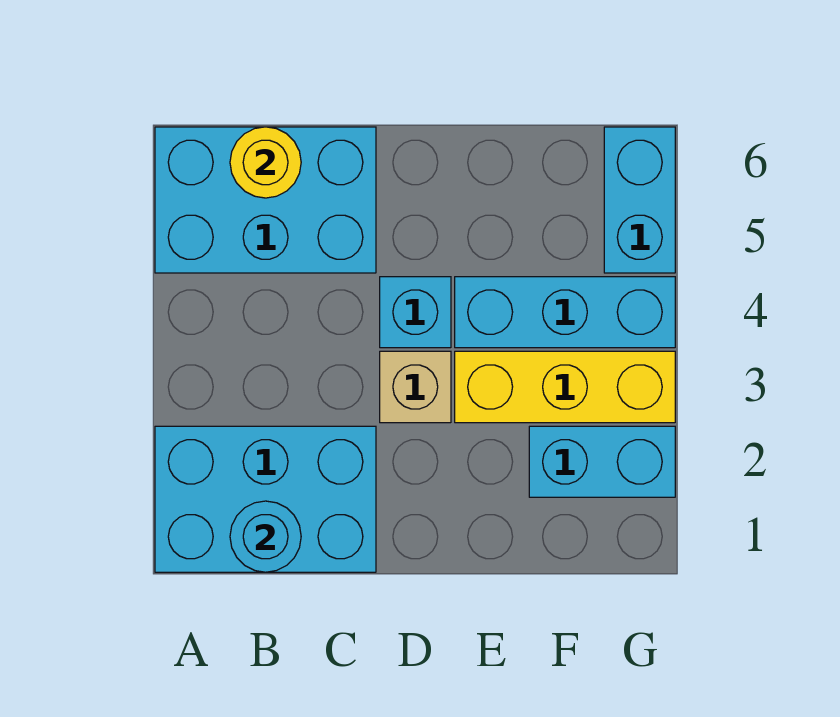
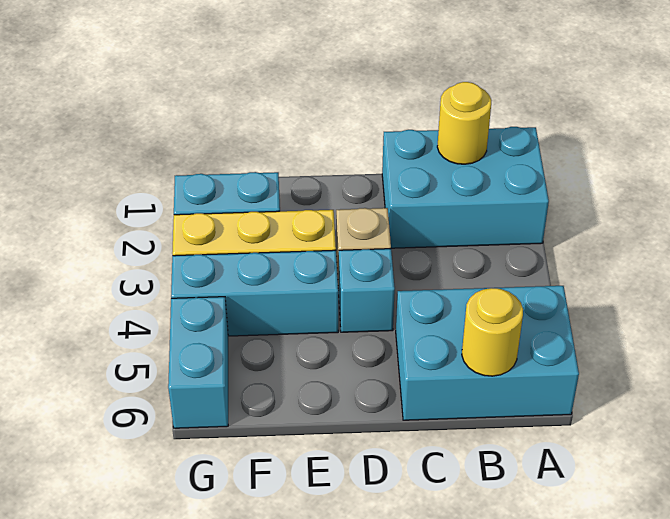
cyan 1x1 round brick [230,501,301,572] -> yellow 1x1 round brick [437,82,491,164]

